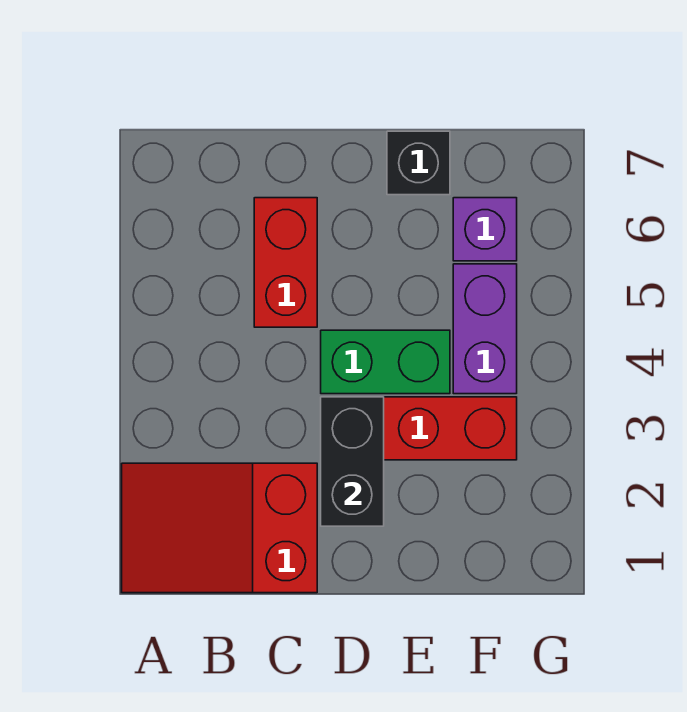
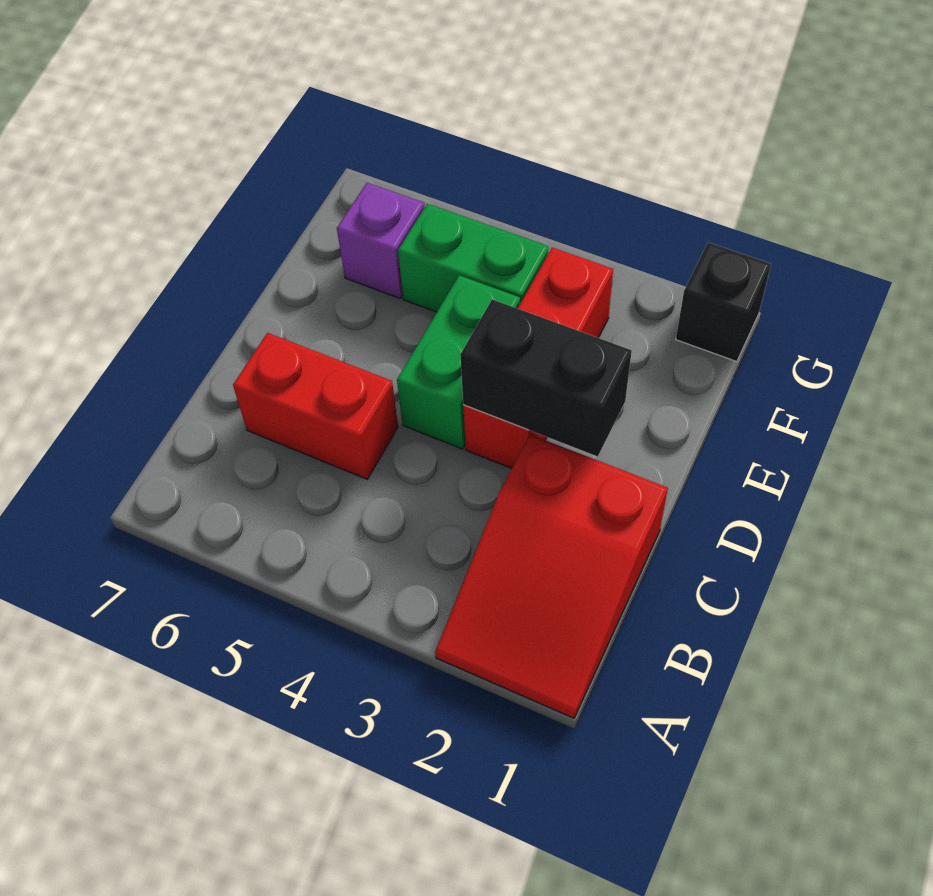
black 1x1 brick [387,131,450,195] -> black 1x1 brick moved to [676,242,771,362]
purple 1x2 brick [453,264,517,394] -> green 1x2 brick [398,204,549,312]

